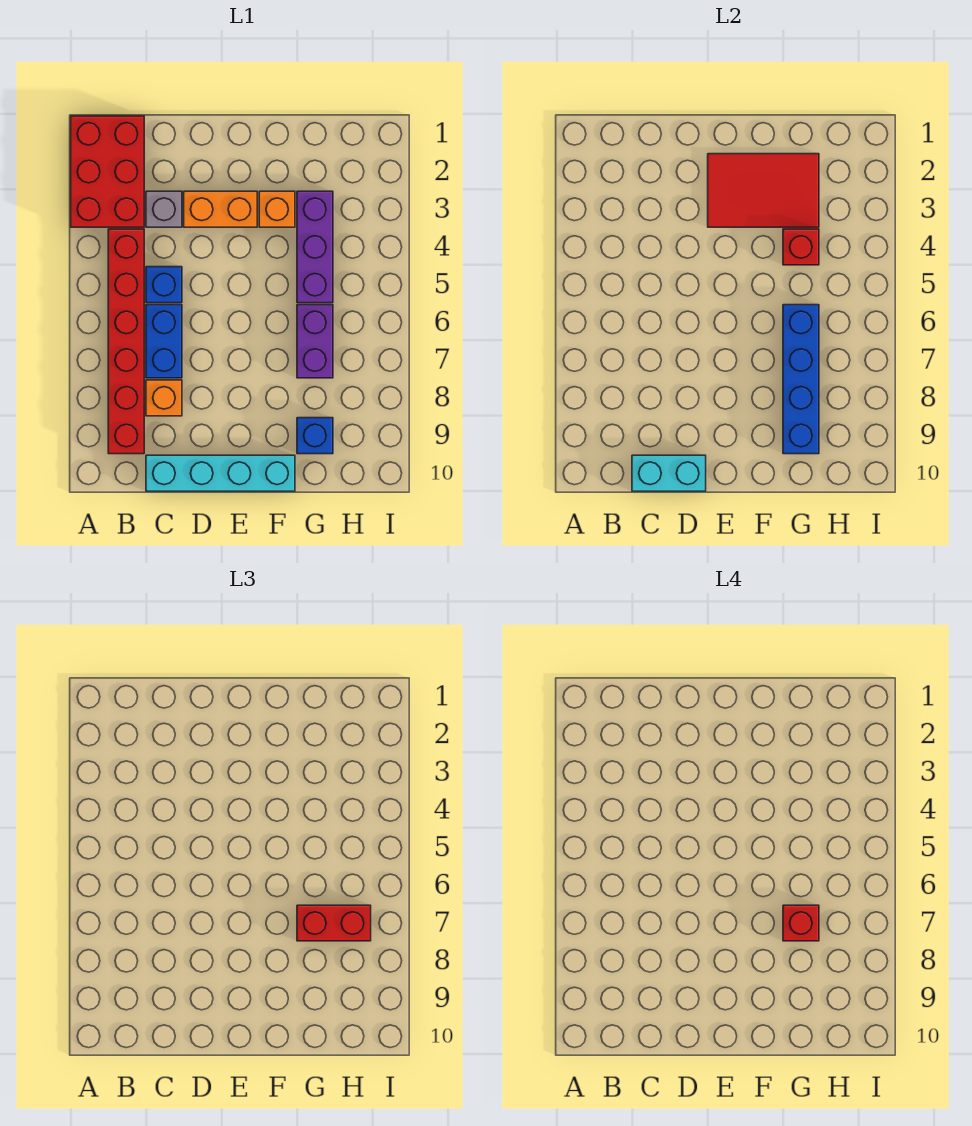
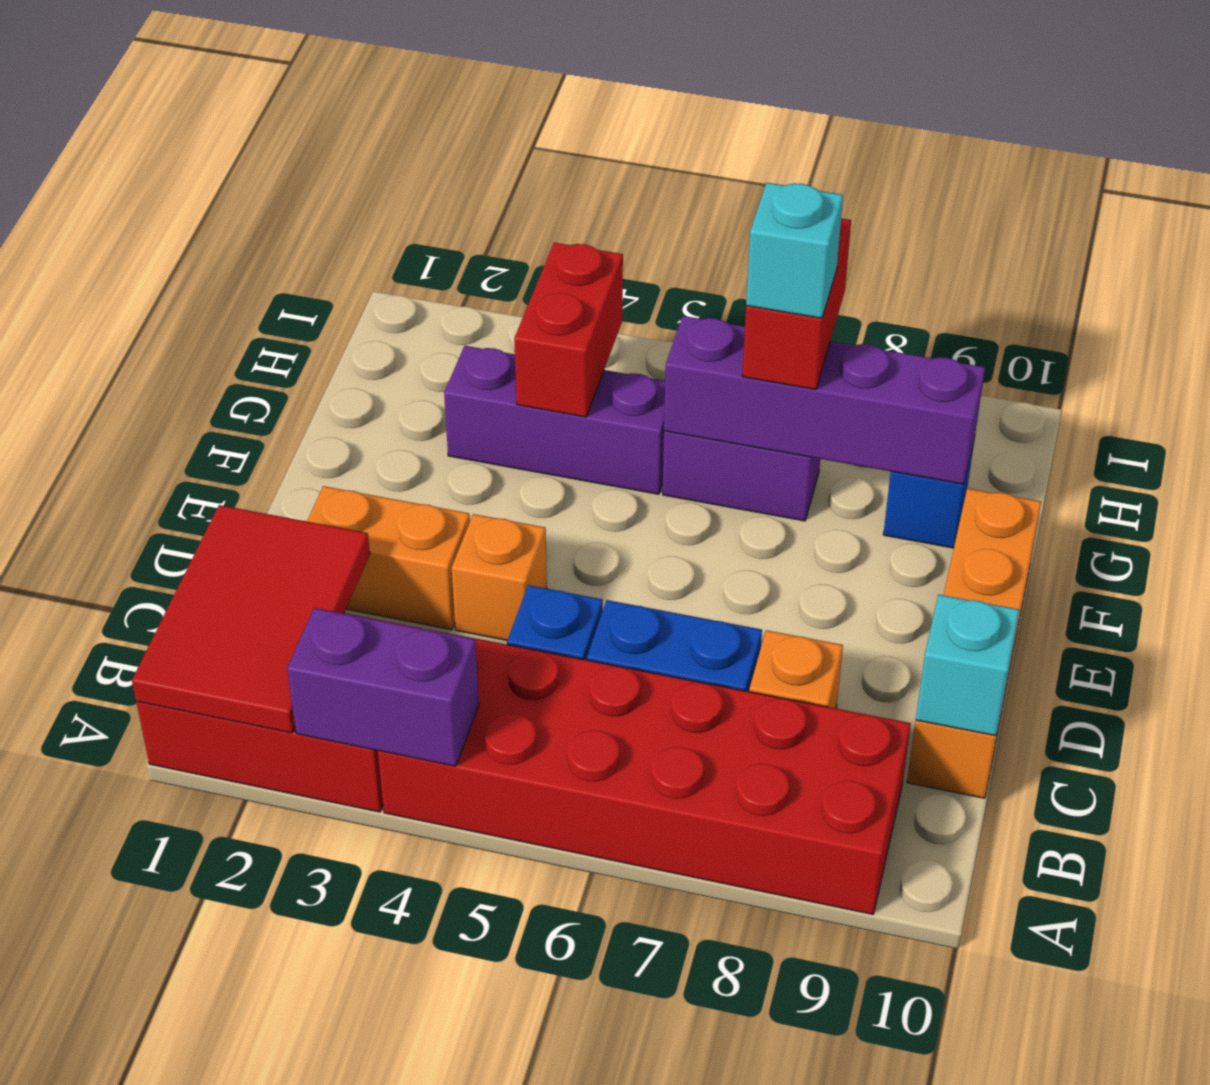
none -> purple 1x2 brick [287,608,479,766]
red 1x6 brick [108,229,144,454] -> red 2x6 brick [378,629,911,914]
grey 1x1 brick [146,191,182,227] -> none
cyan 1x4 brick [146,455,295,491] -> orange 1x4 brick [907,488,1041,798]
cyan 1x2 brick [632,455,706,491] -> cyan 1x1 brick [916,595,1019,736]
orange 1x2 brick [184,191,257,227] -> orange 1x2 brick turned to [307,486,470,630]
red 2x3 tile [708,154,819,227] -> red 2x3 tile moved to [132,505,370,733]
orange 1x1 brick [259,191,295,227] -> orange 1x1 brick moved to [452,514,547,640]
red 1x1 brick [783,229,819,265] -> red 1x2 brick [514,243,623,417]
blue 1x4 brick [783,305,819,454] -> purple 1x4 brick [664,316,985,484]
red 1x1 brick [783,905,819,941] -> cyan 1x1 brick [746,183,843,318]

